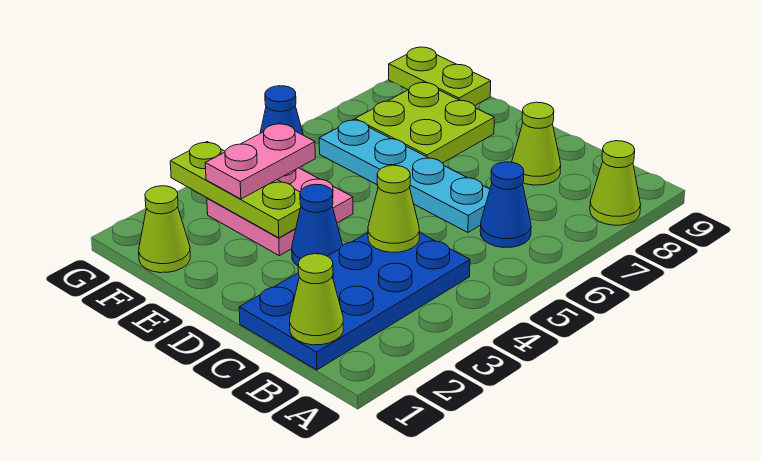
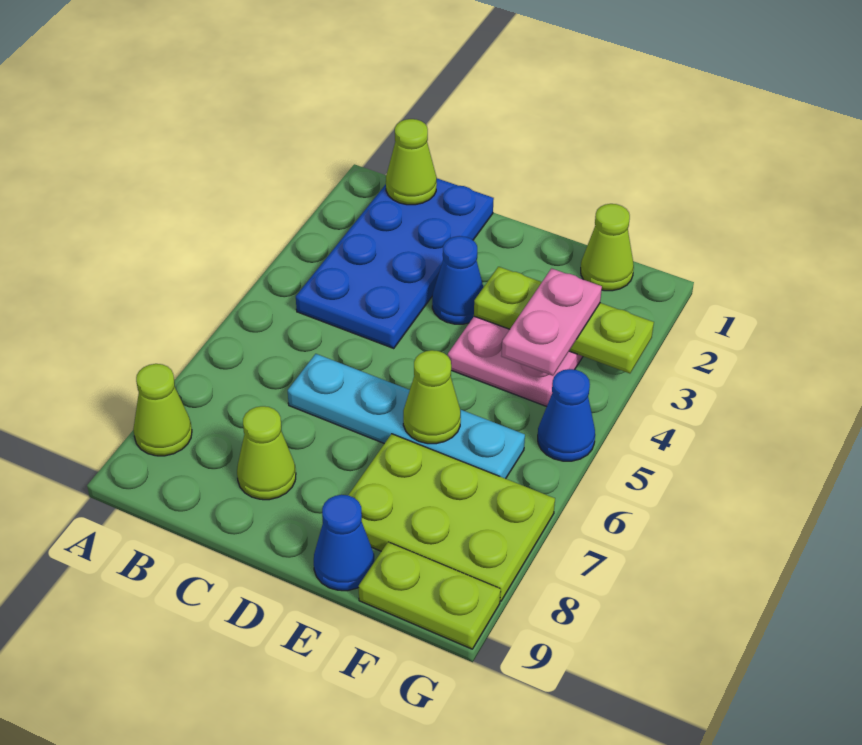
blue 1x1 cone [480,162,531,247] -> blue 1x1 cone moved to [314,495,374,591]
lime 1x1 cone [368,165,419,252] -> lime 1x1 cone moved to [403,350,461,444]
lime 2x2 plate [355,82,494,163] -> lime 2x3 plate [348,434,555,601]

